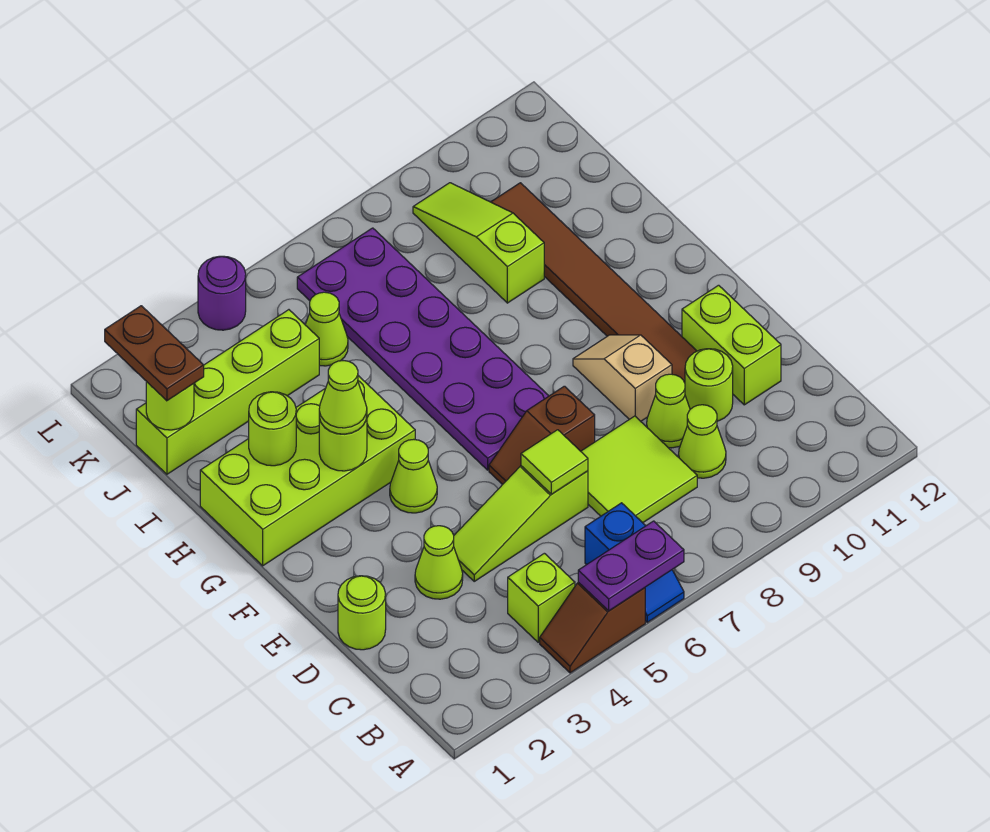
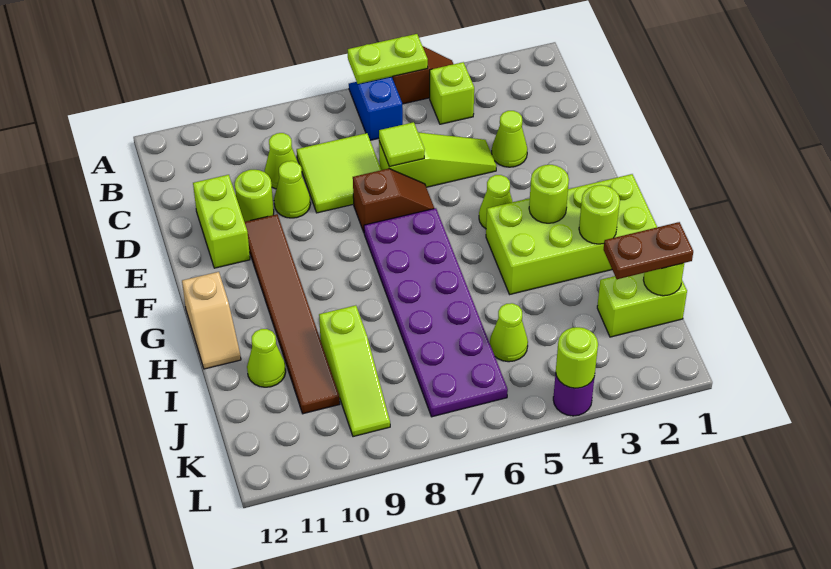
purple 1x2 plate [578,521,684,611] -> lime 1x2 plate [348,34,428,84]
lime 1x1 round brick [338,576,386,650] -> lime 1x1 round brick moved to [556,327,598,388]
tan 1x2 slope [573,335,672,421] -> tan 1x2 slope moved to [182,272,241,369]
lime 1x1 cone [319,361,367,434] -> lime 1x1 cone moved to [247,329,286,387]
lime 1x4 brick [136,310,319,474] -> lime 1x2 brick [597,273,687,337]
brown 1x2 plate [105,306,204,401] -> brown 1x2 plate turned to [604,222,693,279]

